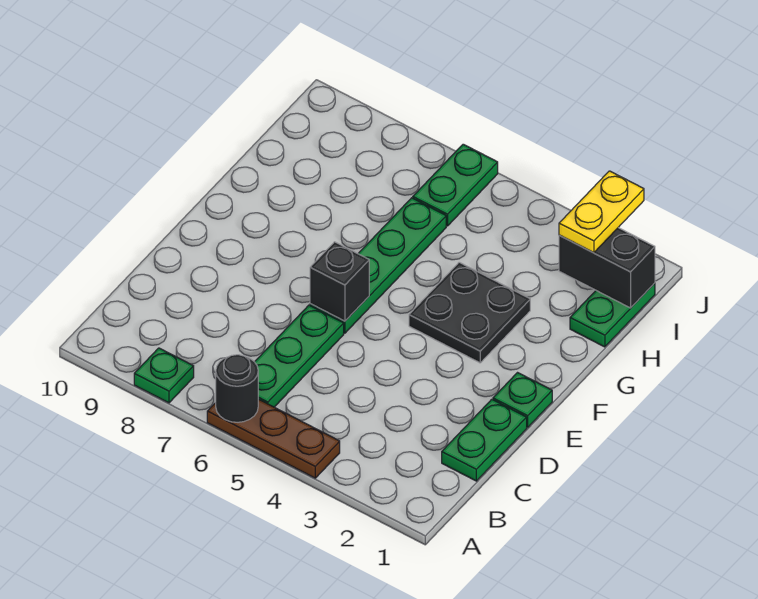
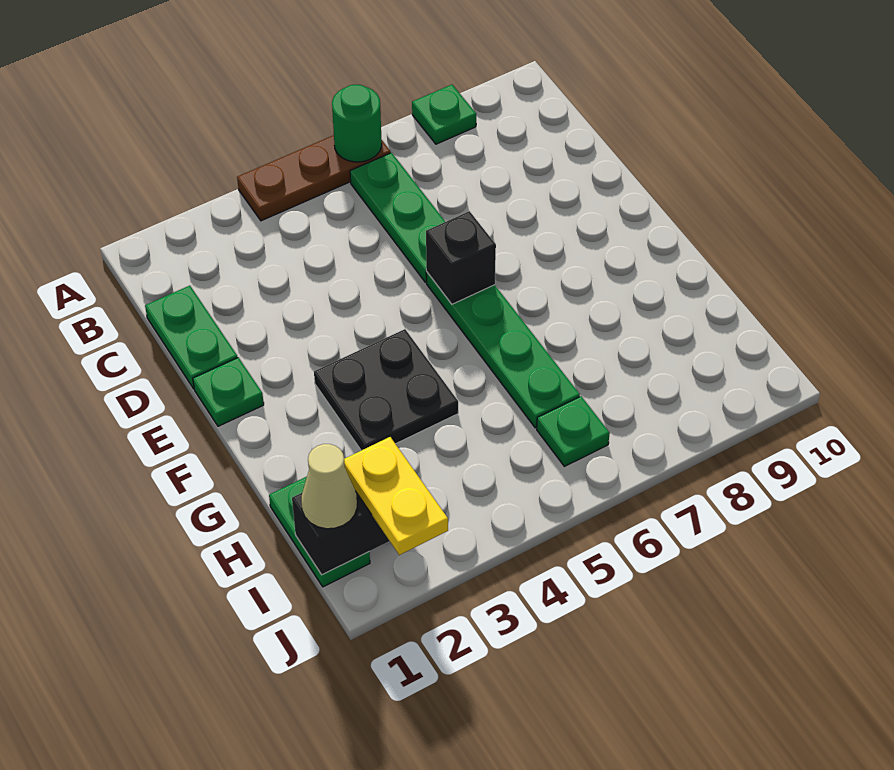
black 1x1 round brick [216,355,258,422] -> green 1x1 round brick [332,85,382,162]
none -> tan 1x1 cone [301,444,357,529]
green 1x2 plate [413,144,498,226] -> green 1x1 plate [537,396,610,466]

